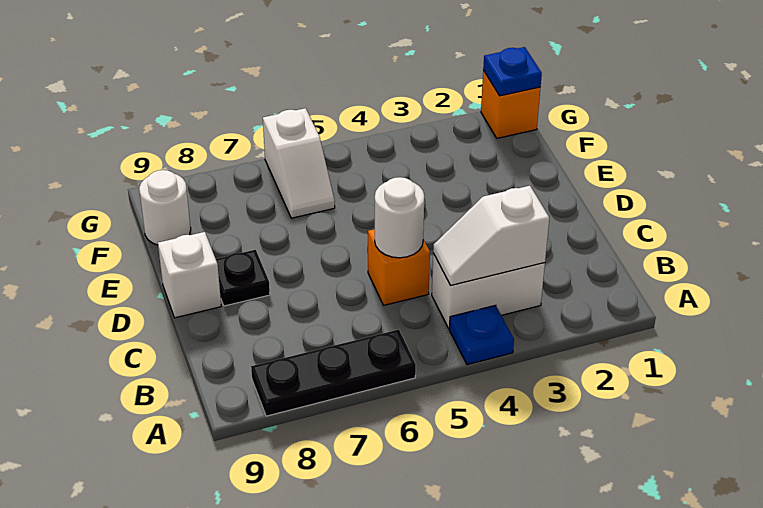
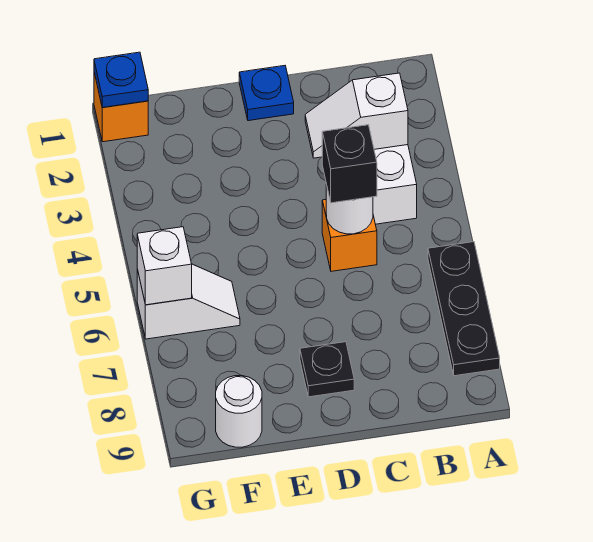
blue 1x1 plate [449,305,514,365] -> blue 1x1 plate moved to [239,66,294,121]
white 1x2 slope [433,186,549,285] -> white 1x2 slope turned to [305,73,408,158]
none -> black 1x1 brick [322,125,377,203]
white 1x1 brick [158,232,221,318] -> white 1x1 brick moved to [137,227,192,305]

